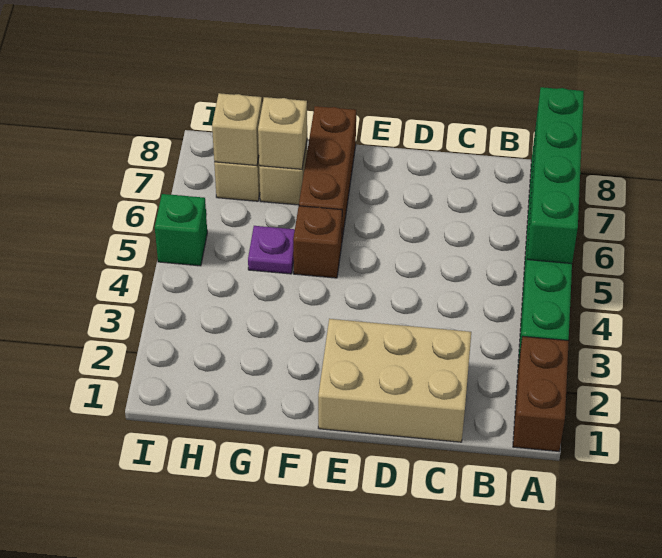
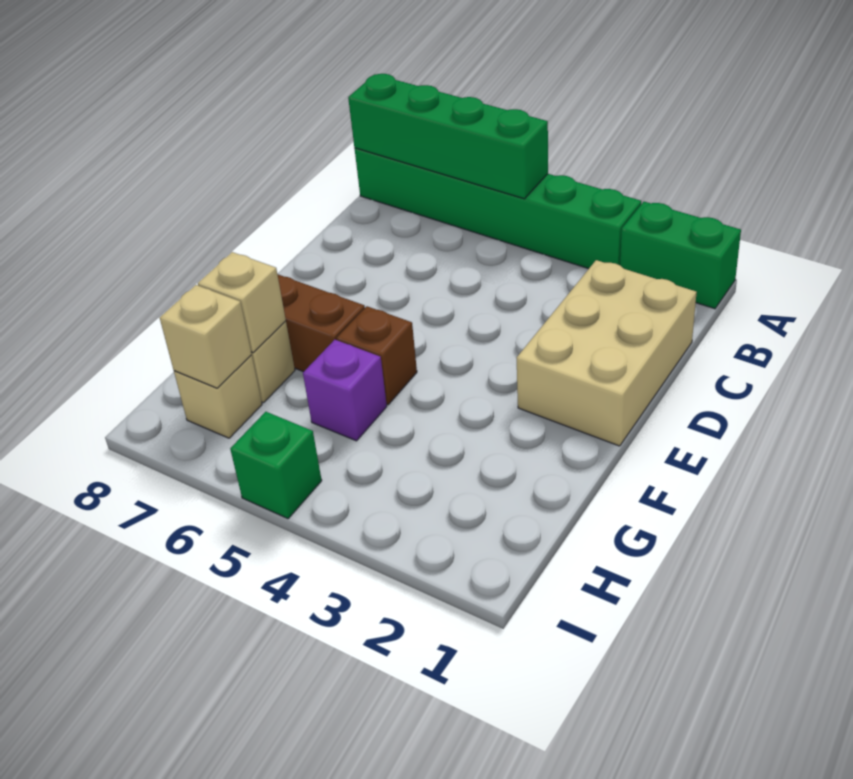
brown 1x2 brick [513,336,569,451] -> green 1x2 brick [620,202,741,309]
purple 1x1 plate [248,226,295,274] -> purple 1x1 brick [303,340,387,441]

